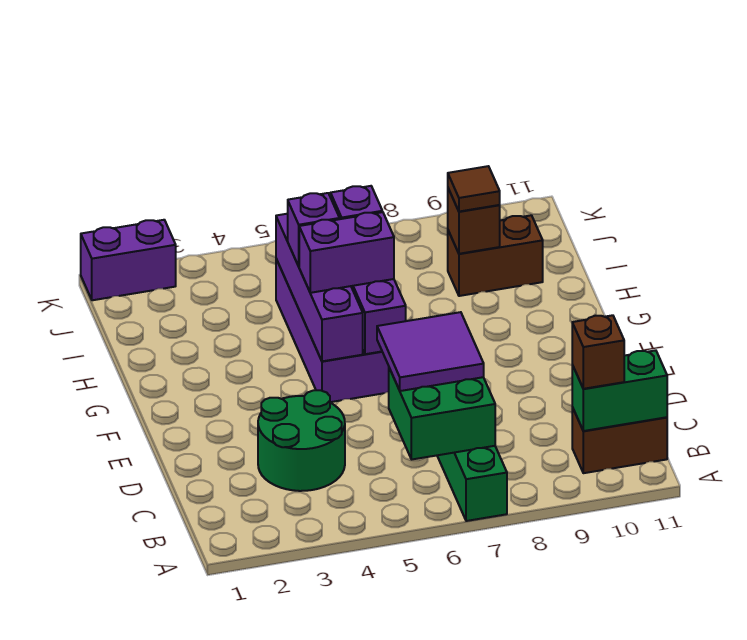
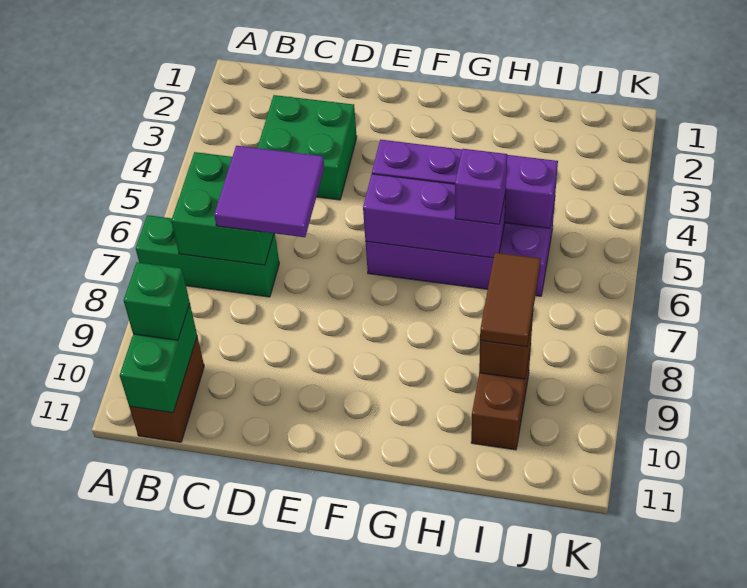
brown 1x1 brick [572,315,624,389] -> green 1x1 brick [124,262,190,340]
green 2x2 round brick [258,390,345,491] -> green 2x2 brick [257,95,357,200]
purple 1x2 brick [299,212,394,293] -> none
purple 1x1 brick [288,193,340,266] -> none
brown 1x1 tile [448,166,500,212] -> brown 1x2 tile [480,253,541,347]
purple 1x2 brick [81,220,176,300] -> none

